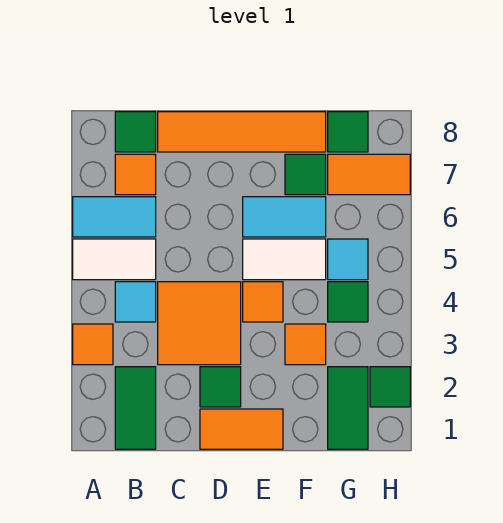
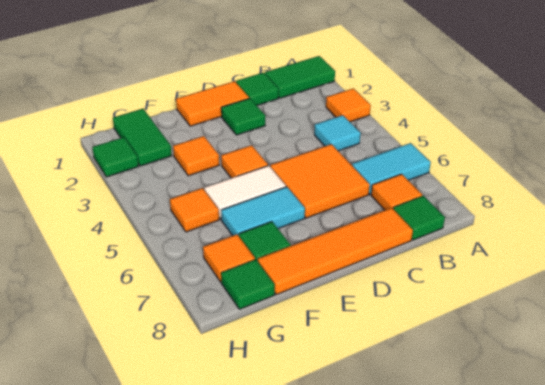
white 1x2 tile [73,239,156,280] -> none
green 1x2 tile [115,367,156,449] -> green 1x2 tile turned to [265,56,335,98]
orange 2x2 tile [158,282,241,365] -> orange 2x2 tile moved to [270,144,370,218]
green 1x1 tile [328,282,368,322] -> green 1x1 tile moved to [236,73,279,105]
cyan 1x1 tile [328,239,368,280] -> orange 1x1 tile [170,188,219,232]
orange 1x2 tile [328,154,410,195] -> orange 1x1 tile [203,234,255,282]

